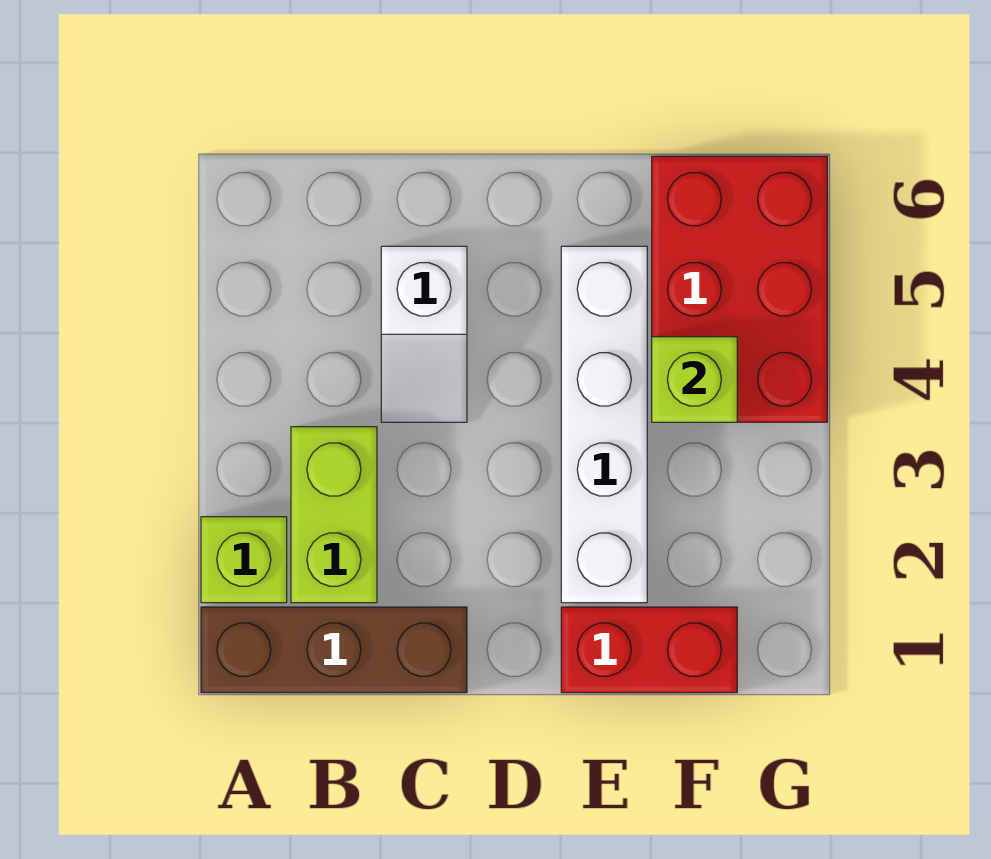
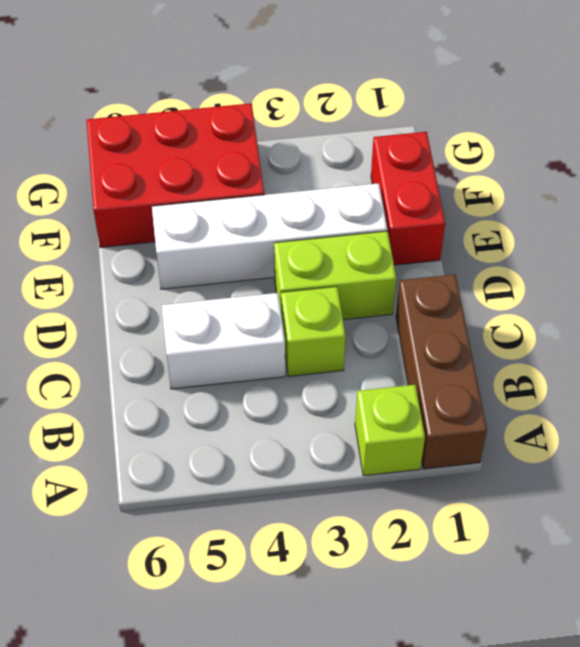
lime 1x2 brick [291,427,377,603] -> lime 1x2 brick moved to [274,231,396,320]
white 1x2 slope [381,246,467,422] -> white 1x2 brick [162,293,285,389]
lime 1x1 brick [652,337,737,422] -> lime 1x1 brick moved to [281,287,345,376]

